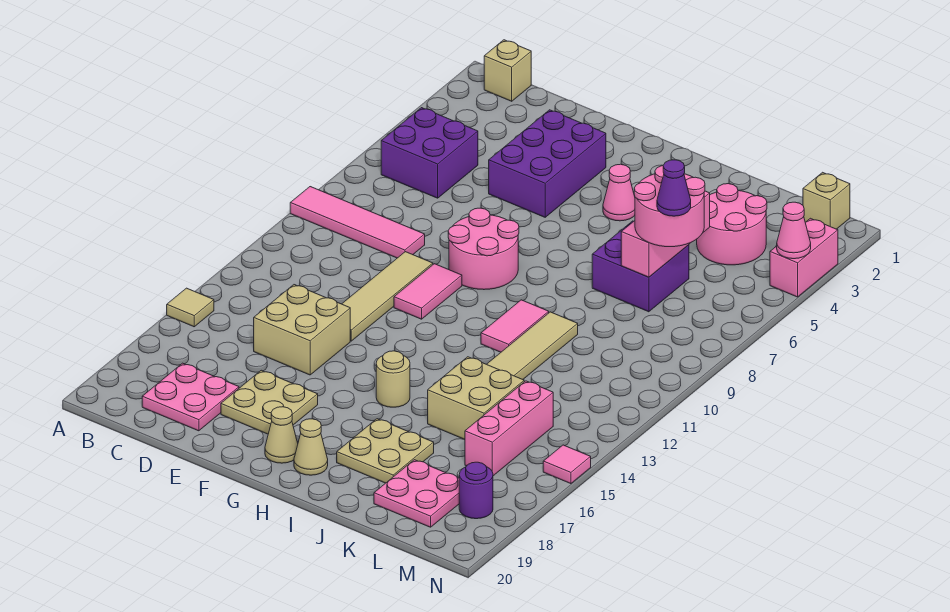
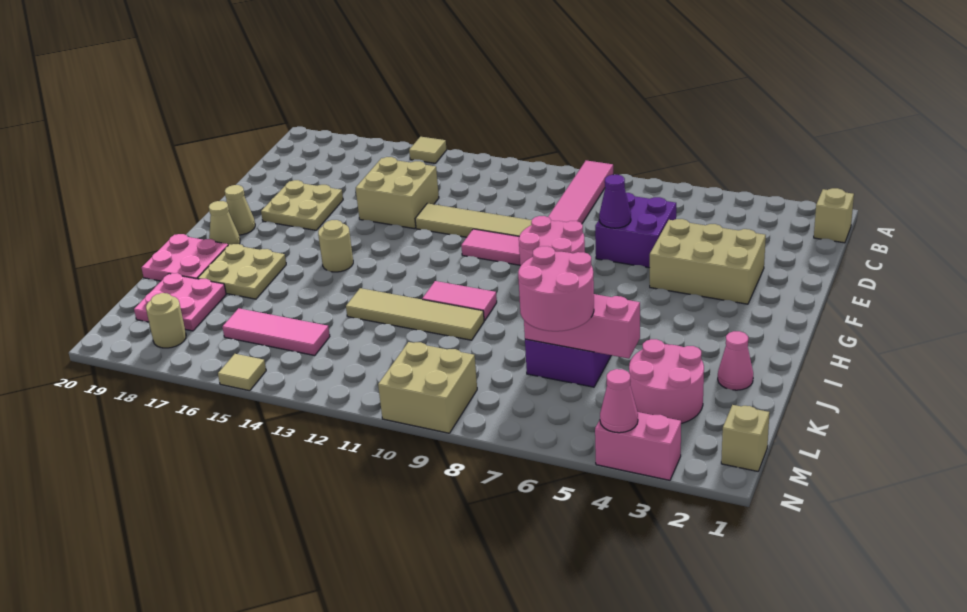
purple 2x2 brick [381,108,478,198] -> purple 2x2 brick moved to [595,193,676,268]
pink 2x2 plate [142,363,239,431] -> pink 2x2 plate moved to [141,234,228,281]
purple 2x3 brick [489,110,606,217] -> tan 2x3 brick [650,219,766,304]
pink 1x1 cone [603,164,635,221] -> pink 1x1 cone moved to [718,331,753,390]
tan 2x2 brick [428,357,524,440] -> tan 2x2 brick moved to [378,342,477,433]
purple 1x1 cone [657,160,691,216] -> purple 1x1 cone moved to [599,174,631,228]
pink 1x3 brick [465,381,553,476] -> pink 1x3 tile [222,308,330,356]
purple 1x1 round brick [459,462,493,519] -> tan 1x1 round brick [146,293,186,348]
pink 1x1 tile [543,445,591,484] -> tan 1x1 tile [218,354,266,391]

